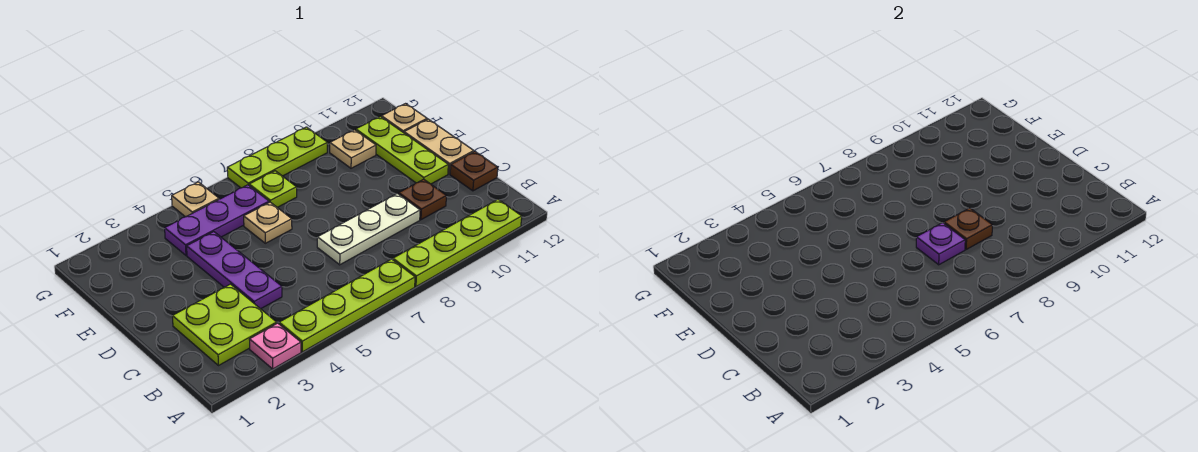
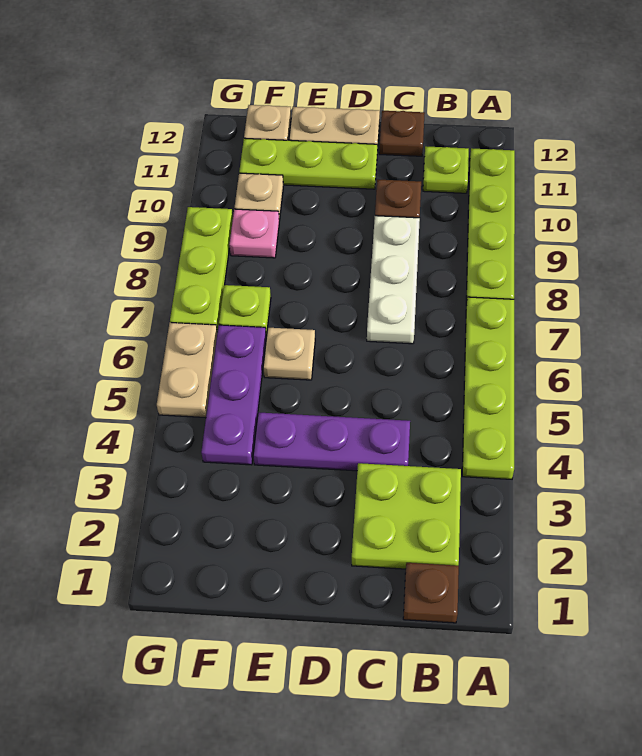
pink 1x1 plate [249,323,301,369] -> pink 1x1 plate moved to [229,209,279,258]
none -> lime 1x1 plate [423,146,469,193]
purple 1x1 plate [916,223,965,265] -> none
brown 1x1 plate [944,208,992,249] -> brown 1x1 plate moved to [403,563,459,623]
tan 1x1 plate [172,182,219,217] -> tan 1x2 plate [157,323,217,418]

